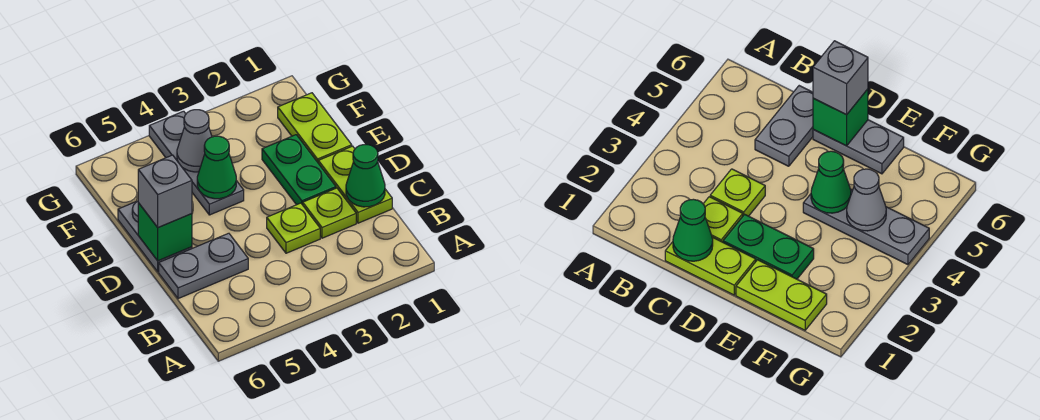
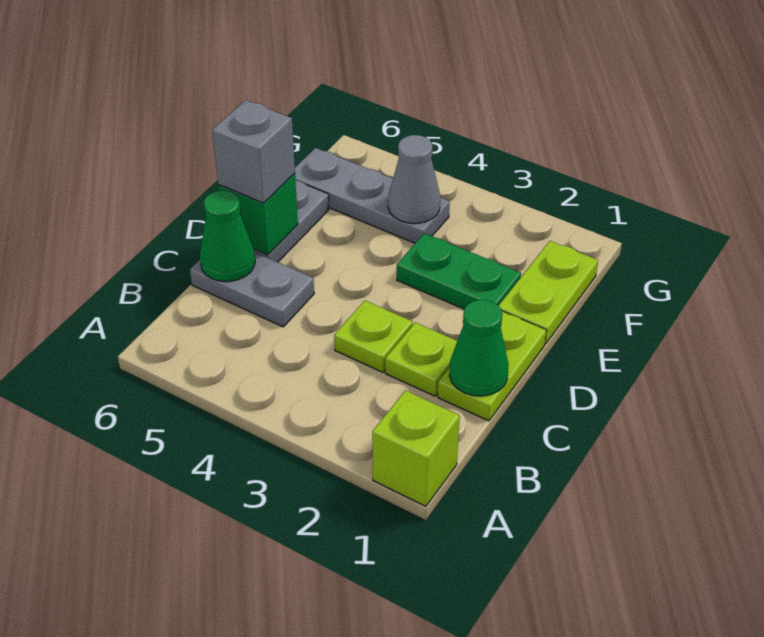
none -> lime 1x1 brick [372,390,460,506]
green 1x2 plate [262,135,336,205] -> green 1x2 plate turned to [397,233,521,309]
grey 1x3 plate [149,111,244,215] -> grey 1x3 plate turned to [295,148,450,243]
green 1x1 cone [197,136,236,199] -> green 1x1 cone moved to [200,190,255,282]

